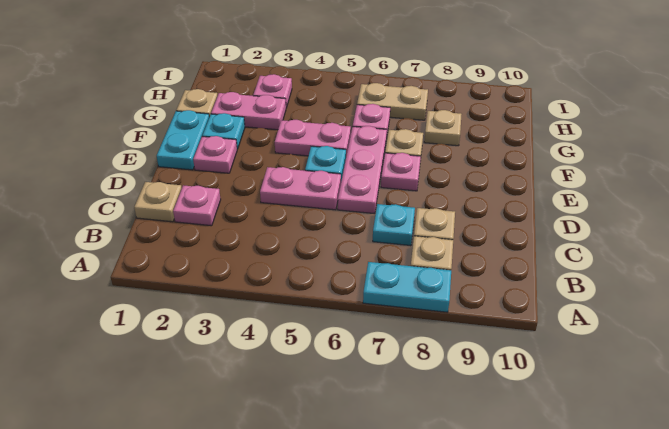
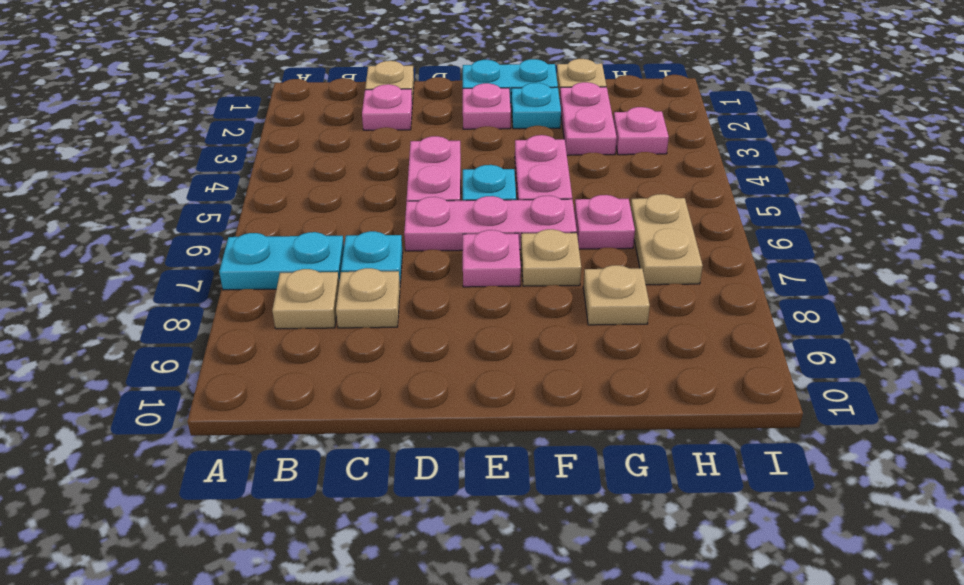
cyan 1x2 plate [363,262,451,312] -> cyan 1x2 plate turned to [219,232,344,290]

